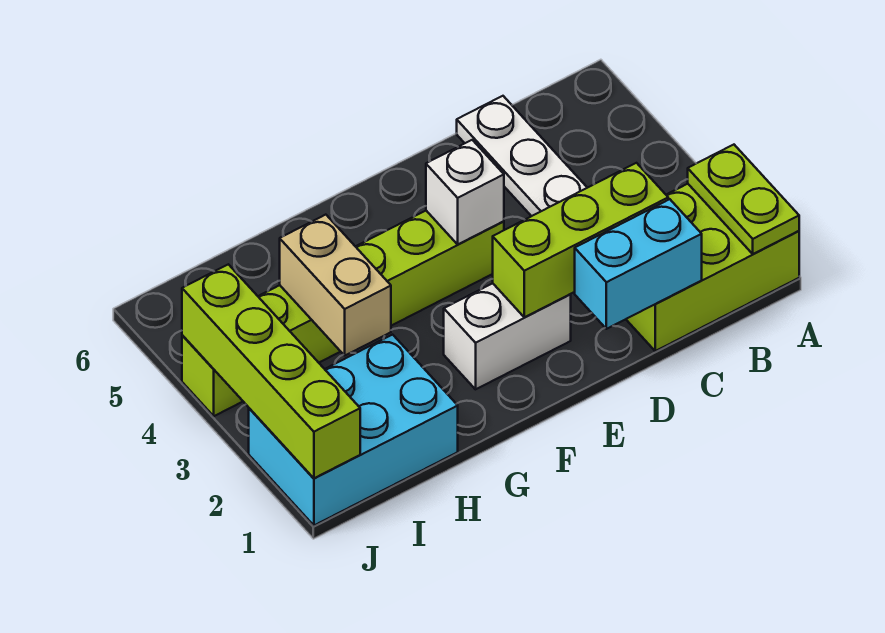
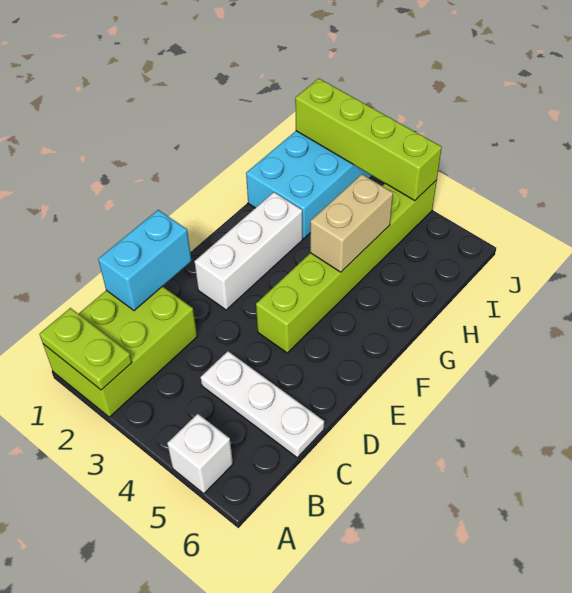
lime 1x3 brick [493,163,668,317] -> none
white 1x2 brick [444,283,571,389] -> white 1x3 brick [194,192,303,310]
white 1x1 brick [426,140,504,244] -> white 1x1 brick moved to [167,414,233,494]
tan 1x2 brick [280,215,391,355] -> tan 1x2 brick turned to [310,174,393,272]

